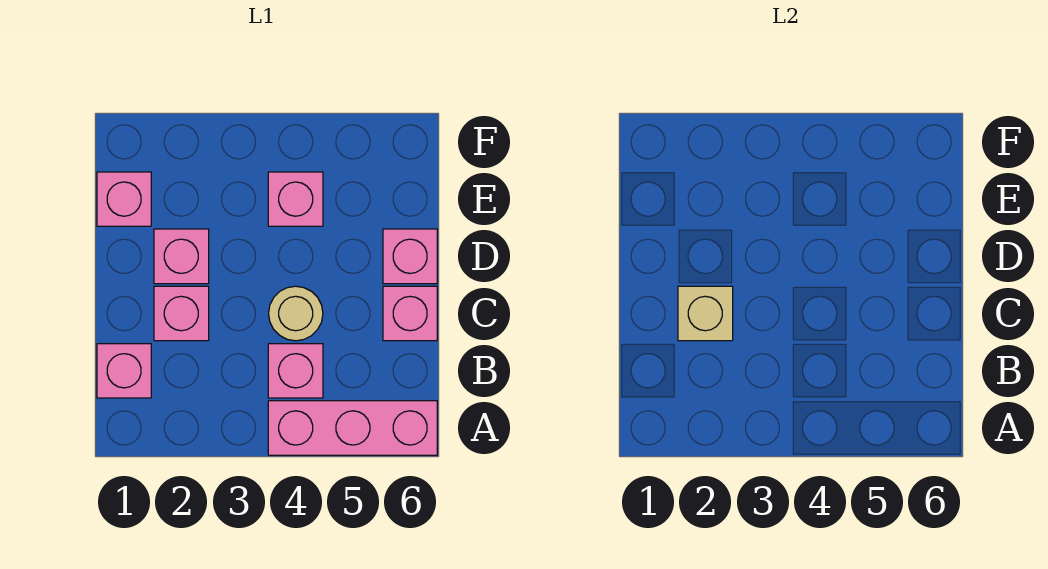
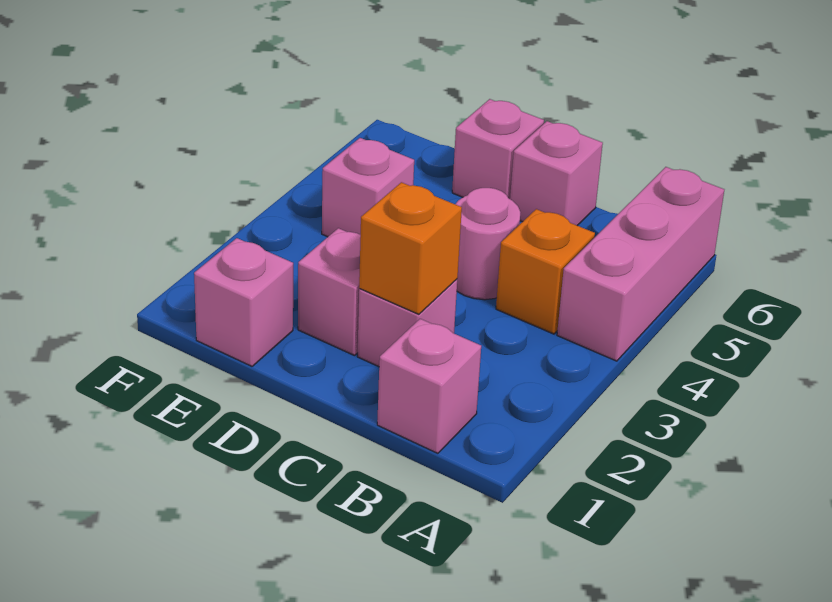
pink 1x1 brick [268,344,323,398] -> orange 1x1 brick [496,209,595,334]
tan 1x1 brick [678,286,733,341] -> orange 1x1 brick [359,182,462,314]
tan 1x1 round brick [269,286,323,341] -> pink 1x1 round brick [455,188,520,300]

